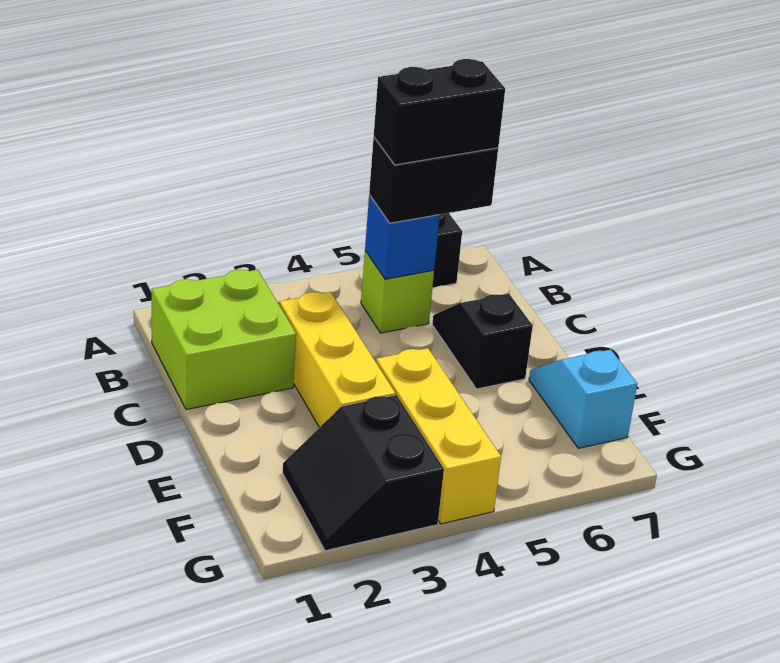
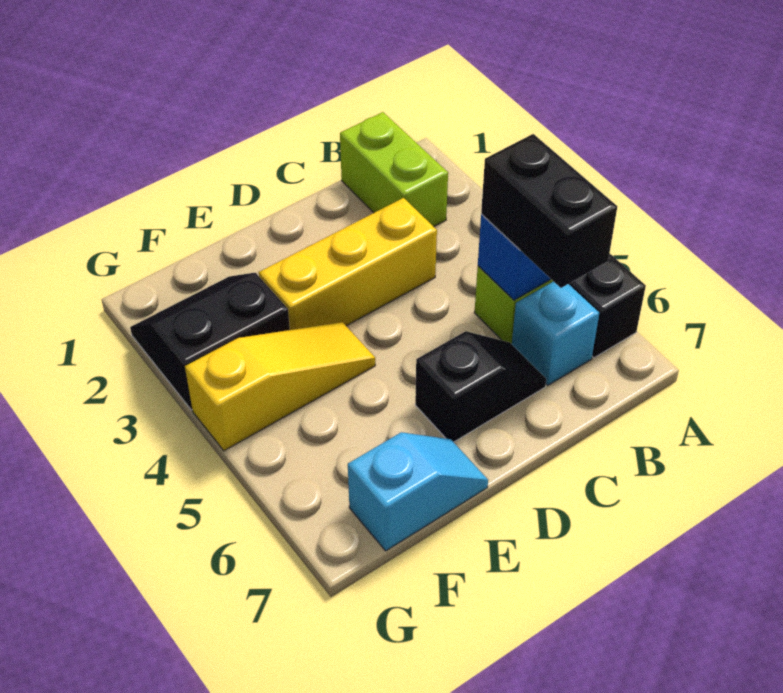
lime 2x2 brick [152,270,296,410] -> lime 1x2 brick [340,112,448,227]
black 1x2 brick [374,59,505,165] -> none
none -> cyan 1x1 brick [512,281,599,385]
yellow 1x3 brick [376,348,501,524] -> yellow 1x3 slope [185,322,375,451]

